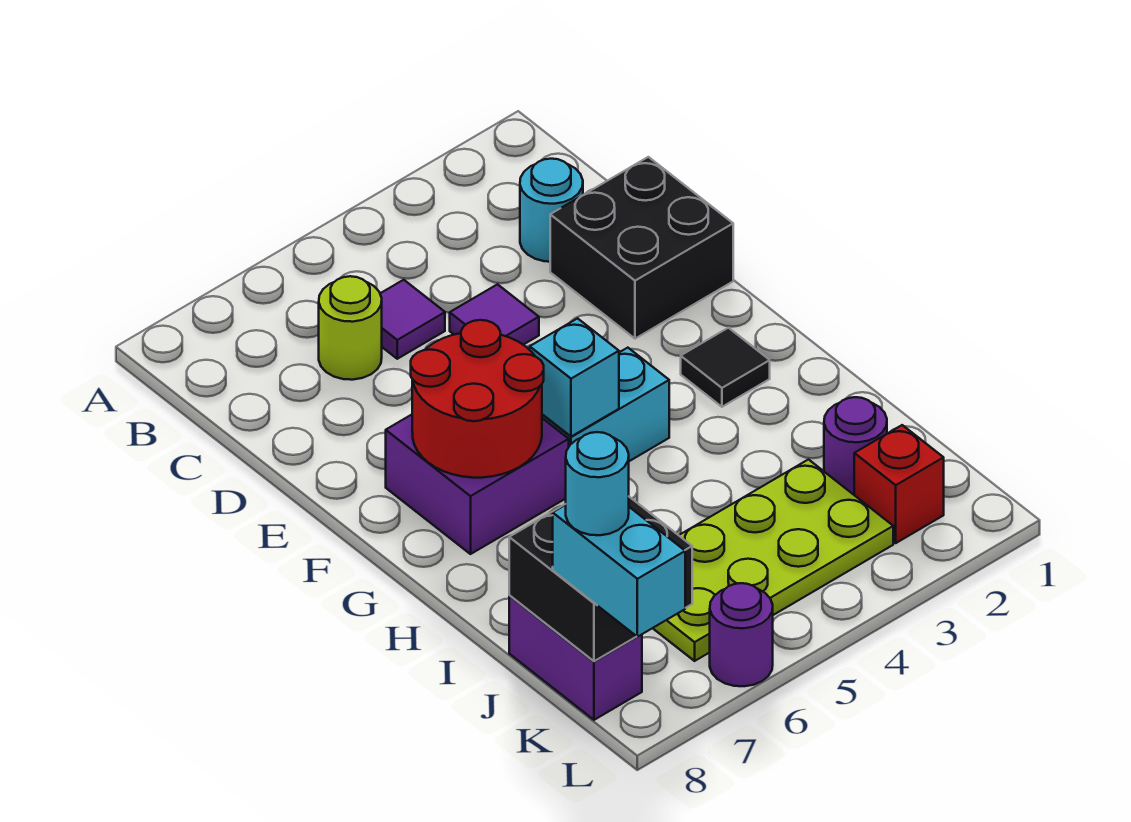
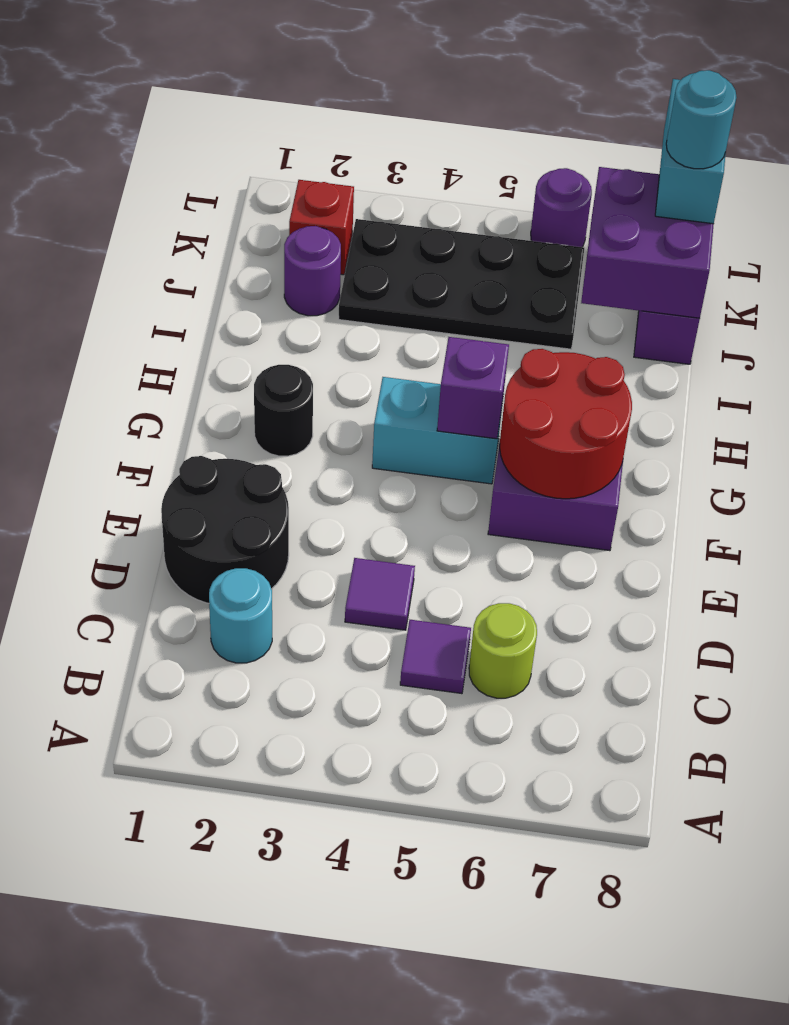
black 2x2 brick [550,157,733,339] -> black 2x2 round brick [161,456,289,603]
black 1x1 tile [681,328,770,407] -> black 1x1 round brick [254,365,313,456]
cyan 1x1 brick [530,318,619,437] -> purple 1x1 brick [437,337,509,439]
lime 2x4 plate [653,460,893,661] -> black 2x4 plate [339,219,584,349]
black 2x2 brick [509,497,692,661] -> purple 2x2 brick [581,167,714,319]

